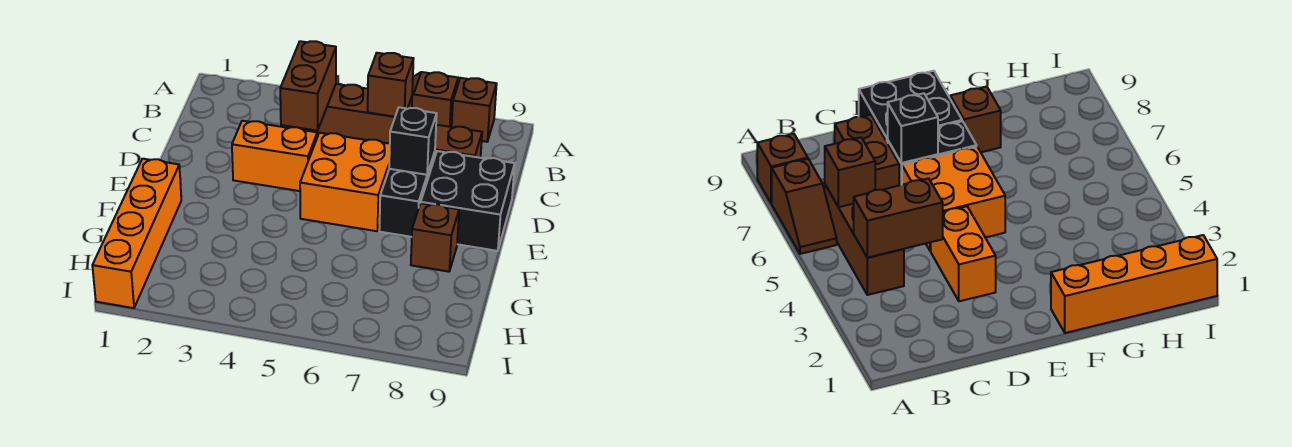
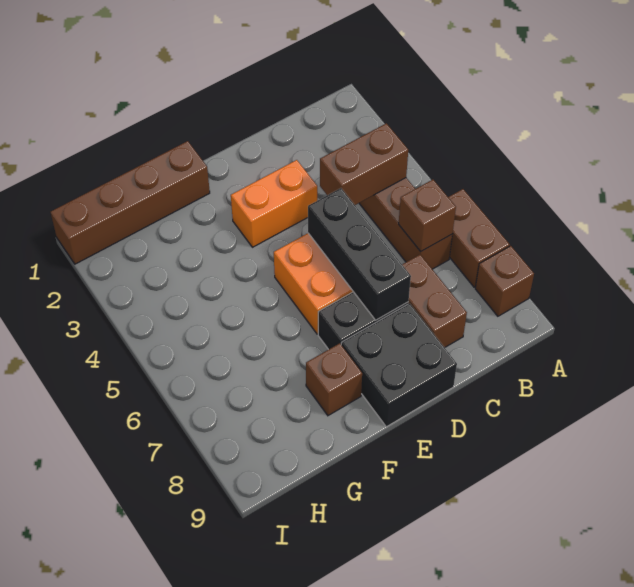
brown 1x2 slope [412,72,458,127] -> brown 1x2 brick [448,189,510,287]
orange 1x2 brick [232,121,317,191] -> orange 1x2 brick turned to [231,160,317,247]
black 1x1 brick [389,107,437,175] -> black 1x3 brick [308,188,411,320]
orange 1x4 brick [92,159,181,308] -> brown 1x4 brick [51,141,210,264]

